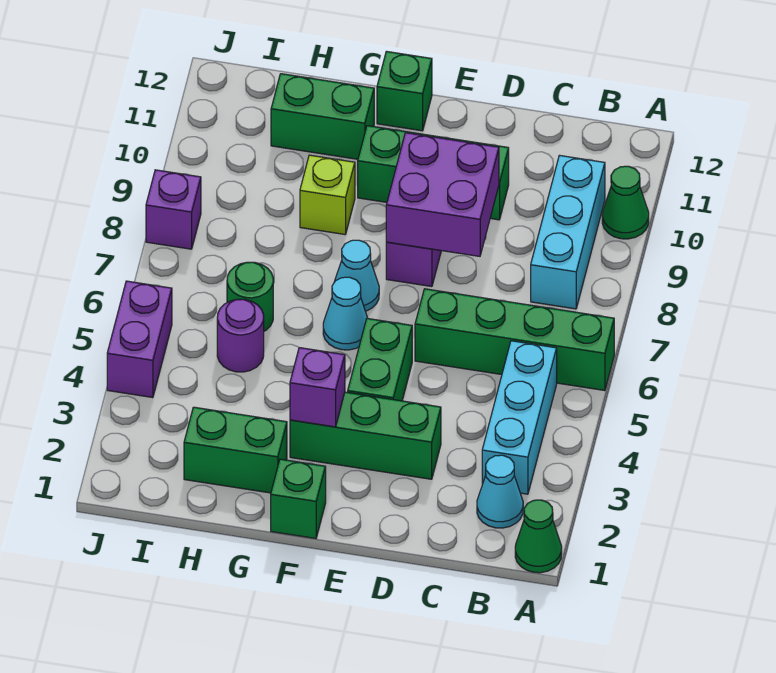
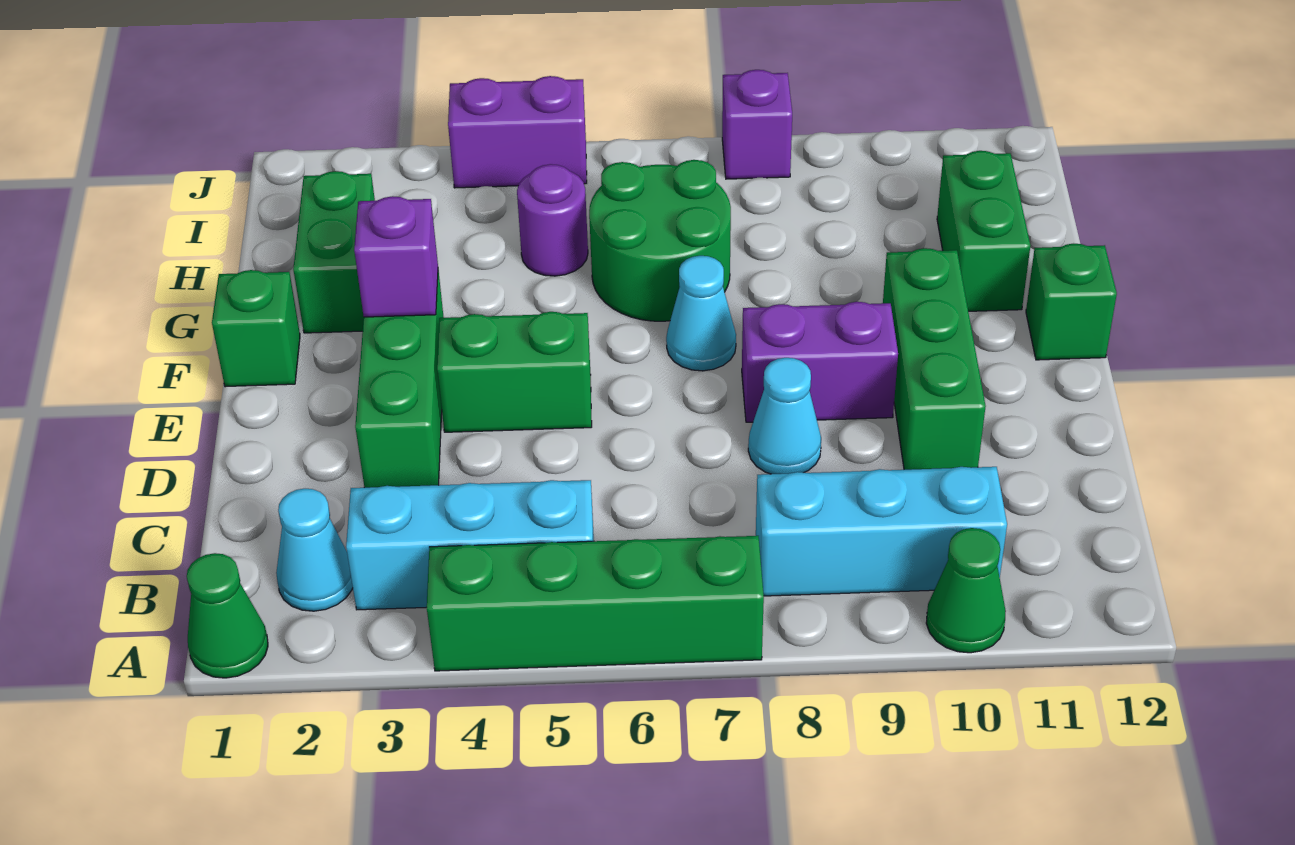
green 1x4 brick [415,289,614,391] -> green 1x4 brick turned to [427,536,764,671]
purple 2x2 brick [386,133,499,256] -> none
cyan 1x1 cone [323,277,367,350] -> cyan 1x1 cone moved to [748,358,821,474]
lime 1x1 brick [300,155,355,234] -> none
green 1x1 round brick [227,262,273,331] -> green 2x2 round brick [589,160,731,321]

